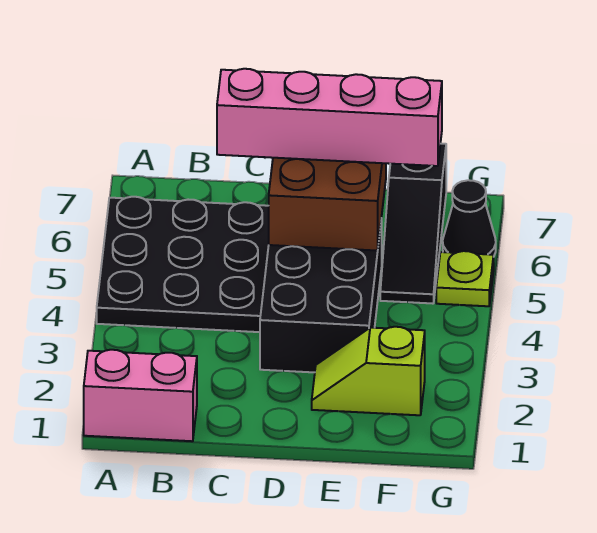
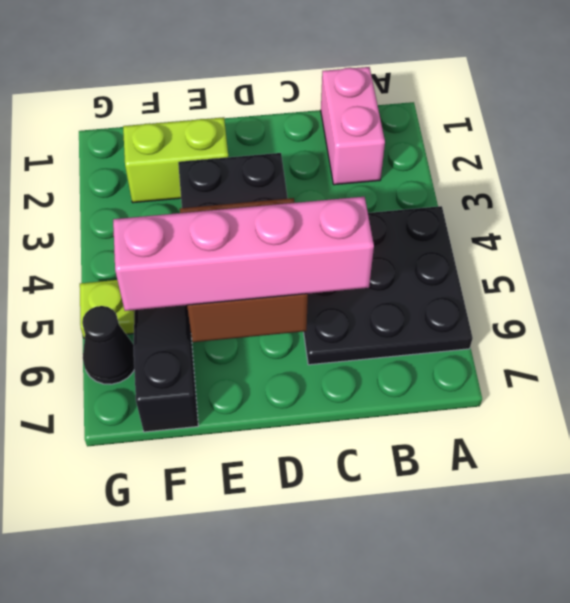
pink 1x2 brick [84,350,197,441] -> pink 1x2 brick turned to [321,67,385,185]
lime 1x2 slope [312,327,425,415] -> lime 1x2 brick [123,117,228,203]

